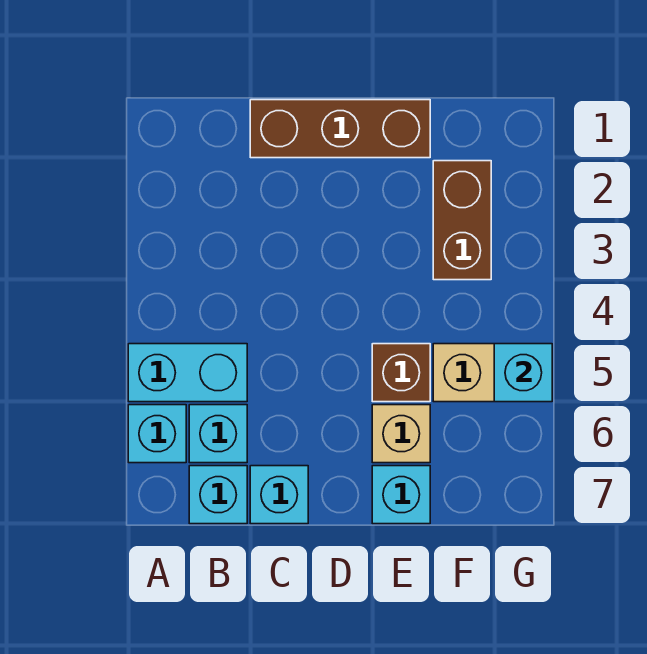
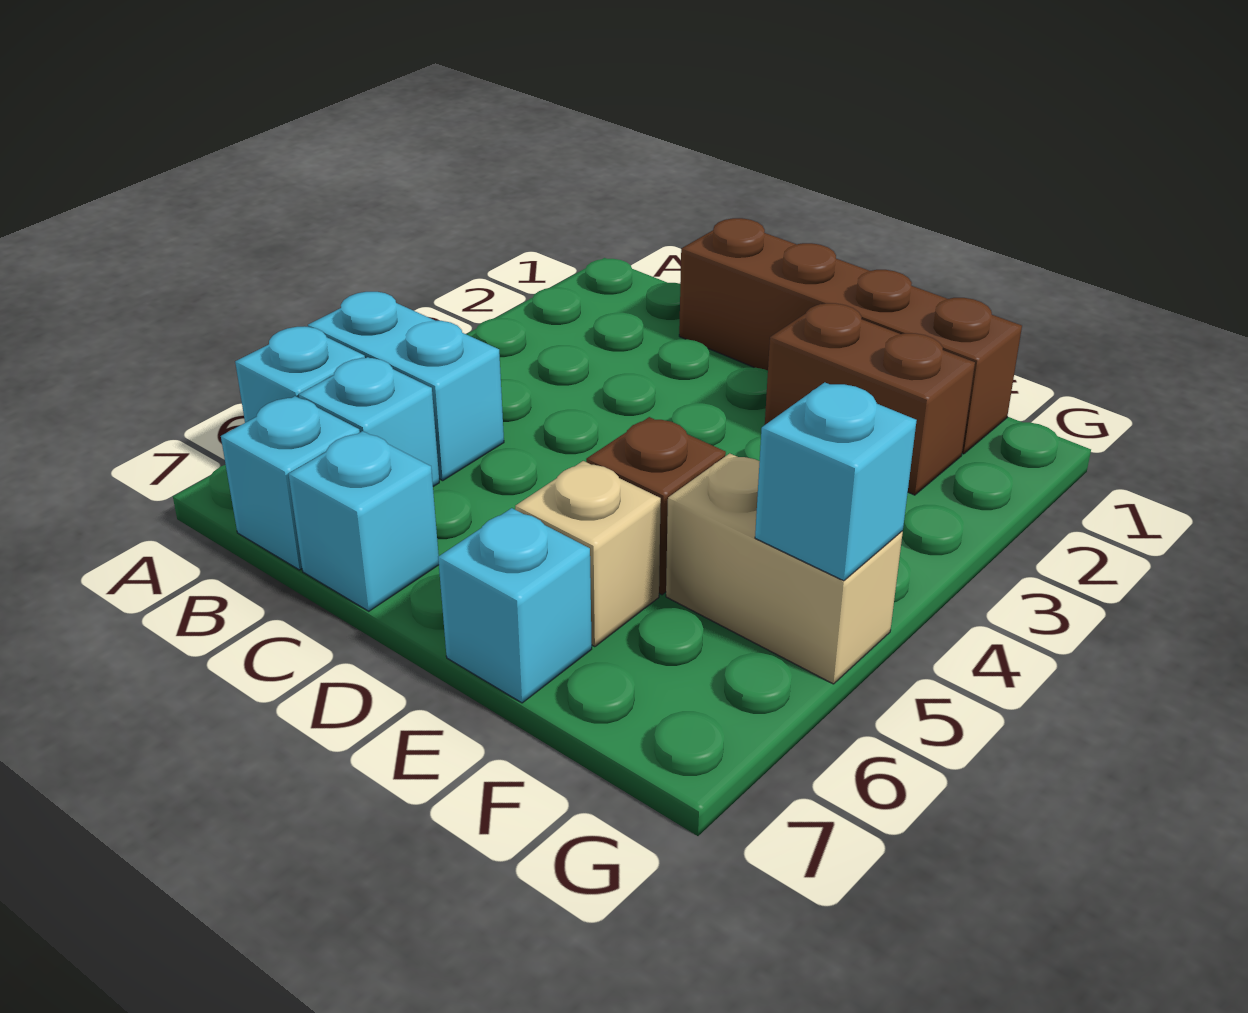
brown 1x3 brick [250,100,430,158] -> brown 1x4 brick [679,218,1022,454]
brown 1x2 brick [433,161,491,280] -> brown 1x2 brick turned to [765,303,975,495]

